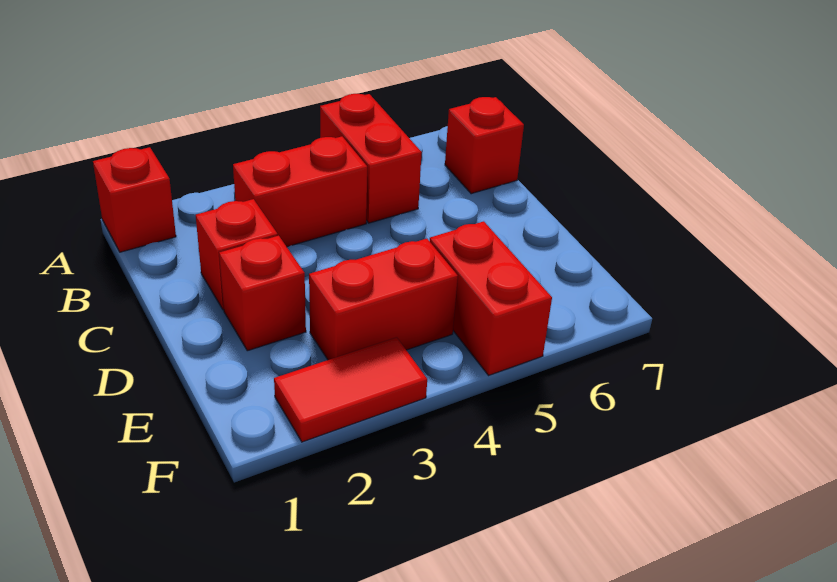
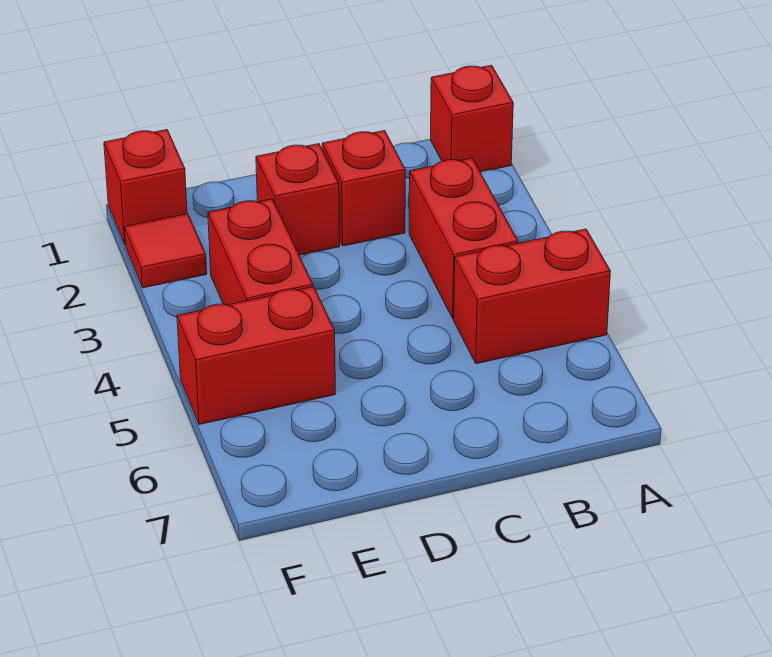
red 1x1 brick [445,97,524,194] -> red 1x1 brick moved to [104,130,187,244]
red 1x2 tile [274,337,427,442] -> red 1x1 tile [124,214,207,288]

